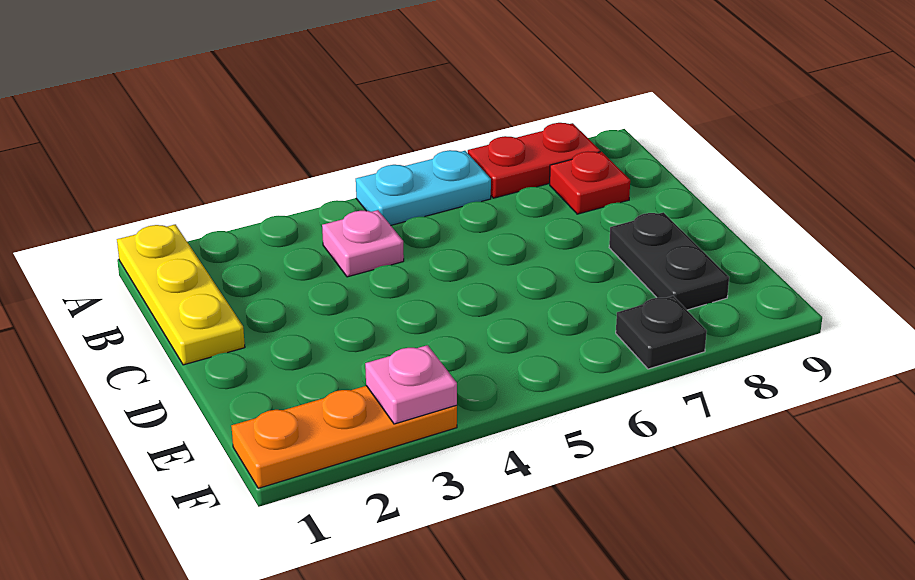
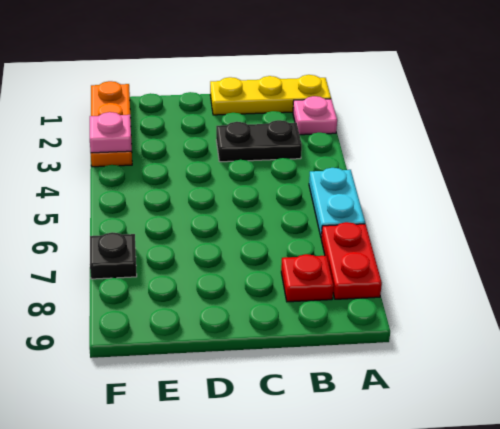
pink 1x1 plate [322,210,404,277] -> pink 1x1 plate moved to [293,96,337,135]
black 1x2 plate [609,212,729,310] -> black 1x2 plate moved to [216,120,302,162]

